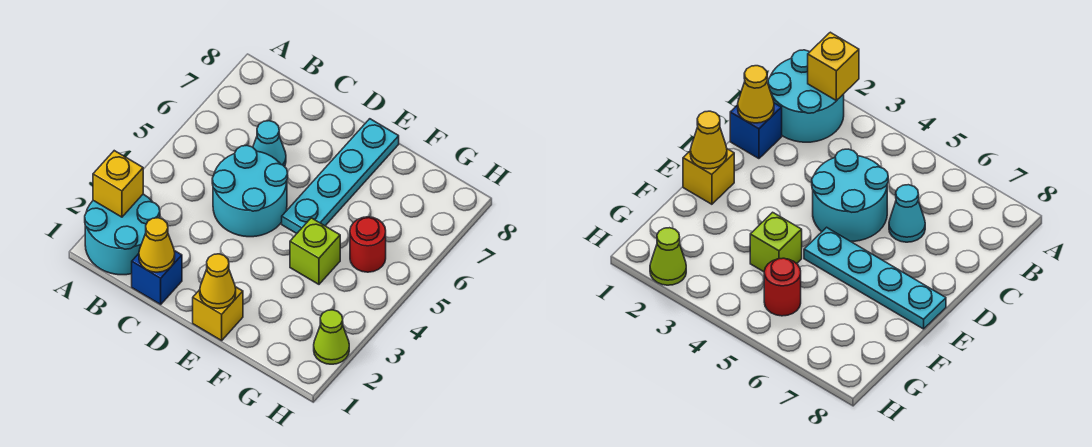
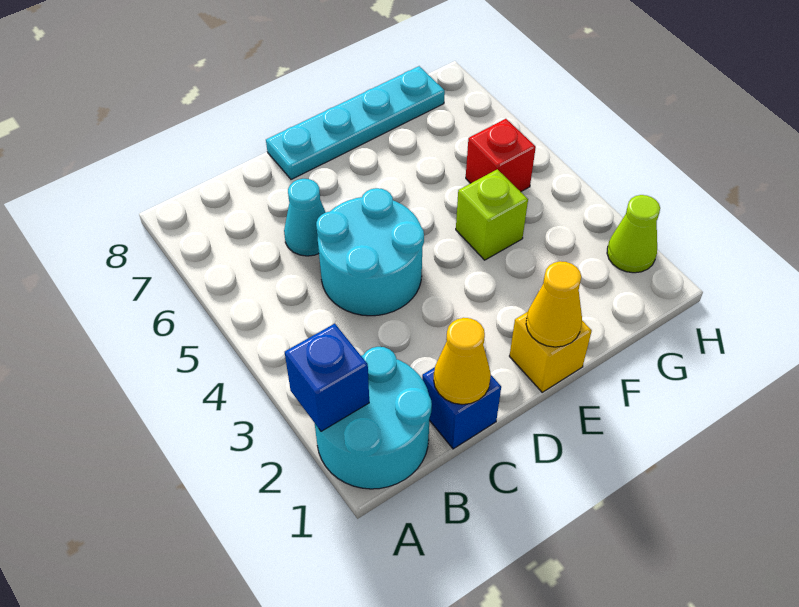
yellow 1x1 brick [93,151,143,217] -> blue 1x1 brick [285,324,369,431]
cyan 1x4 plate [282,119,399,234] -> cyan 1x4 plate turned to [266,66,445,180]
red 1x1 round brick [350,217,386,272] -> red 1x1 brick [466,119,536,192]

